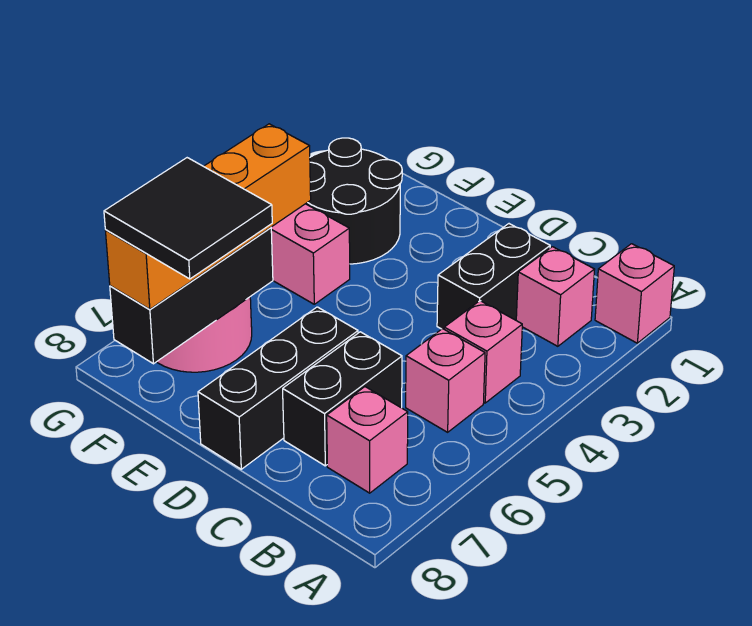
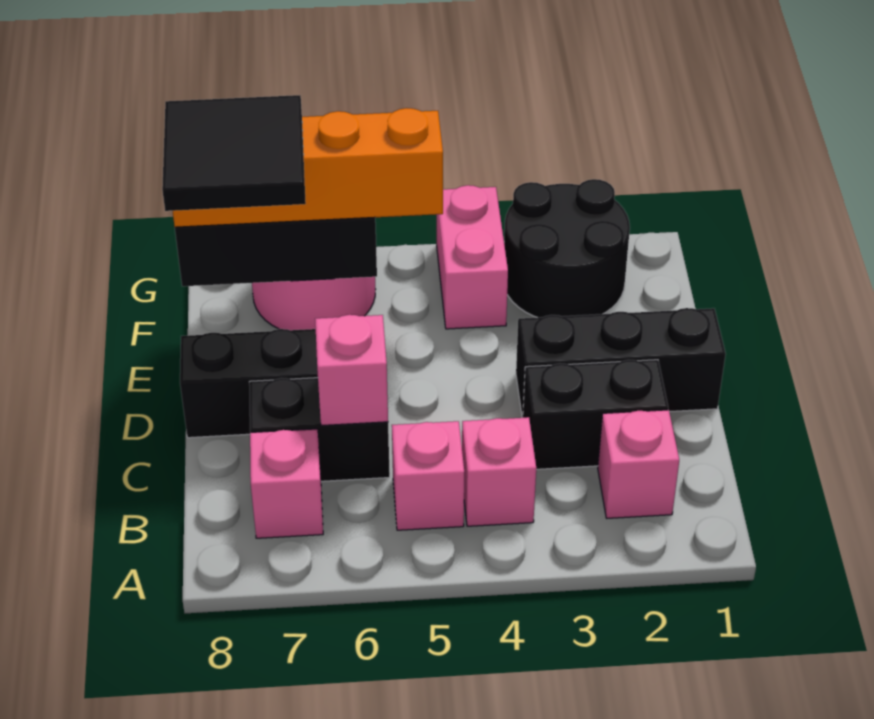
pink 1x1 brick [595,244,674,343] -> pink 1x1 brick moved to [315,315,388,426]
none -> black 1x3 brick [516,308,726,418]

